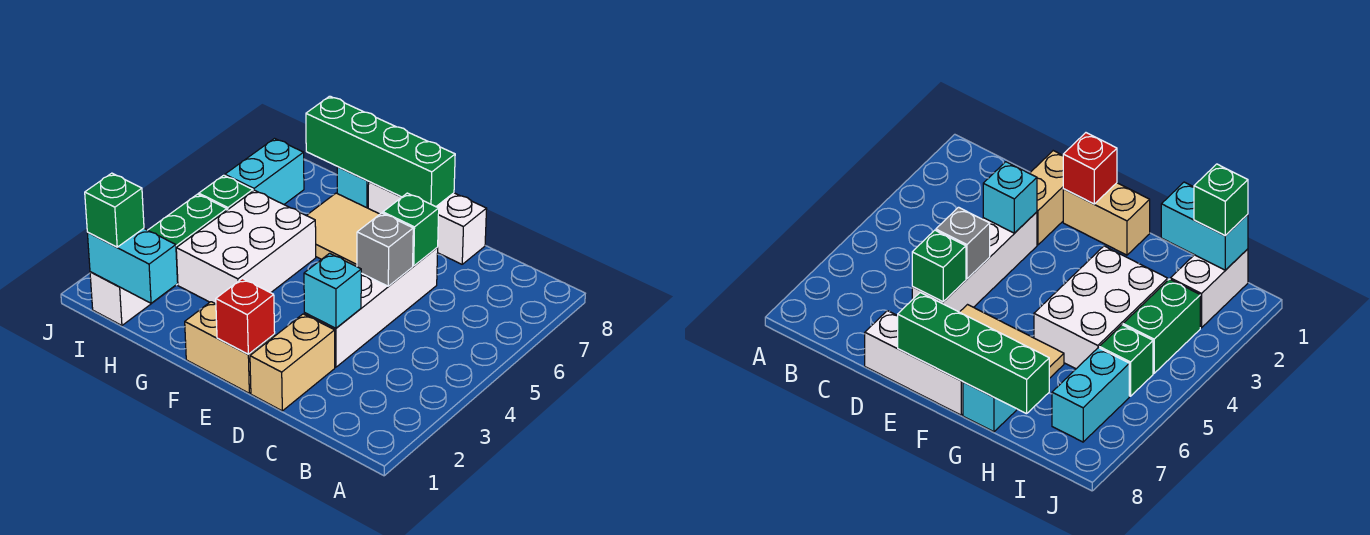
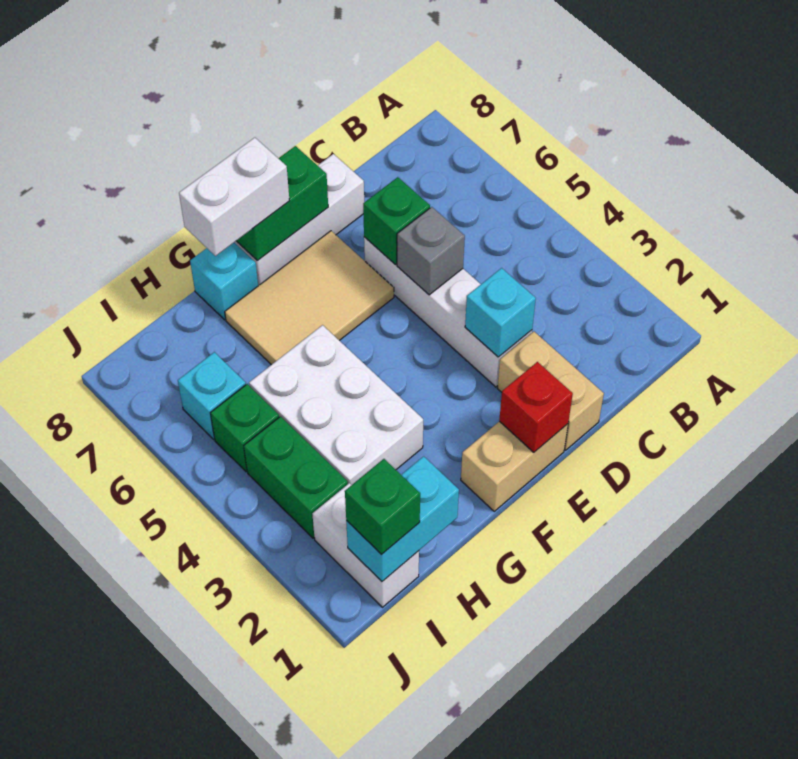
green 1x4 brick [306,96,455,207] -> green 1x2 brick [237,146,328,261]
none -> white 1x2 brick [179,138,289,256]
cyan 1x2 brick [225,139,304,204] -> cyan 1x1 brick [178,352,246,439]

